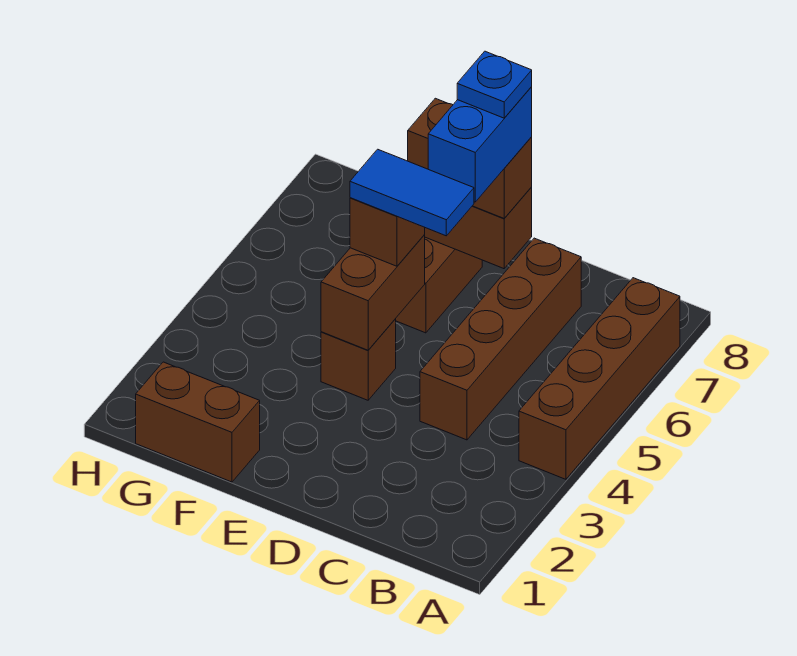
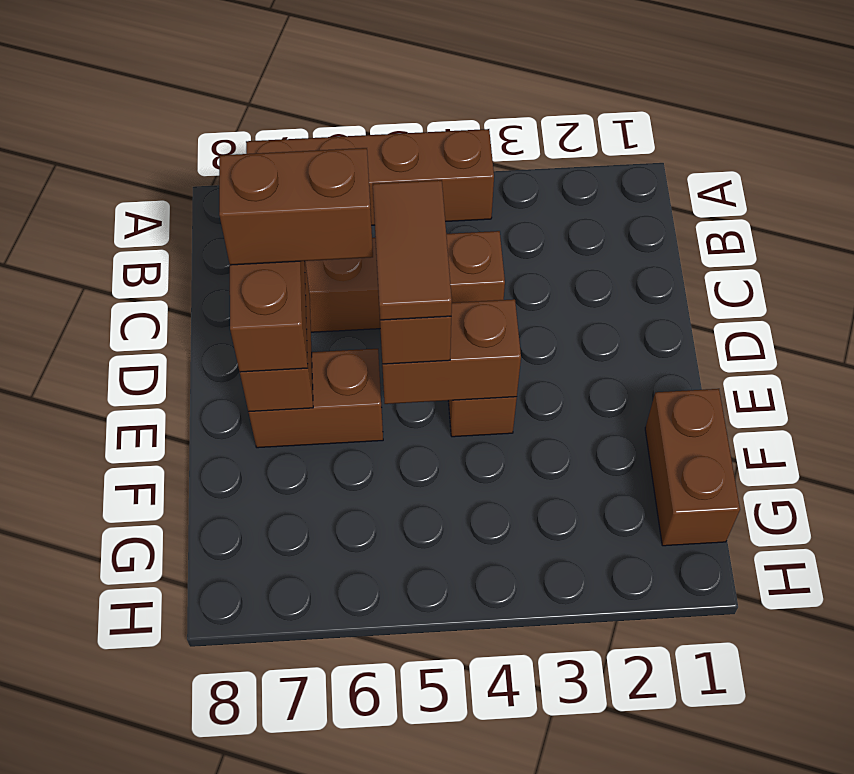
blue 1x2 tile [350,149,474,236] -> brown 1x2 tile [373,180,452,320]
blue 1x2 brick [428,87,532,202] -> brown 1x2 brick [219,148,373,265]
blue 1x1 plate [457,51,532,118] -> none

